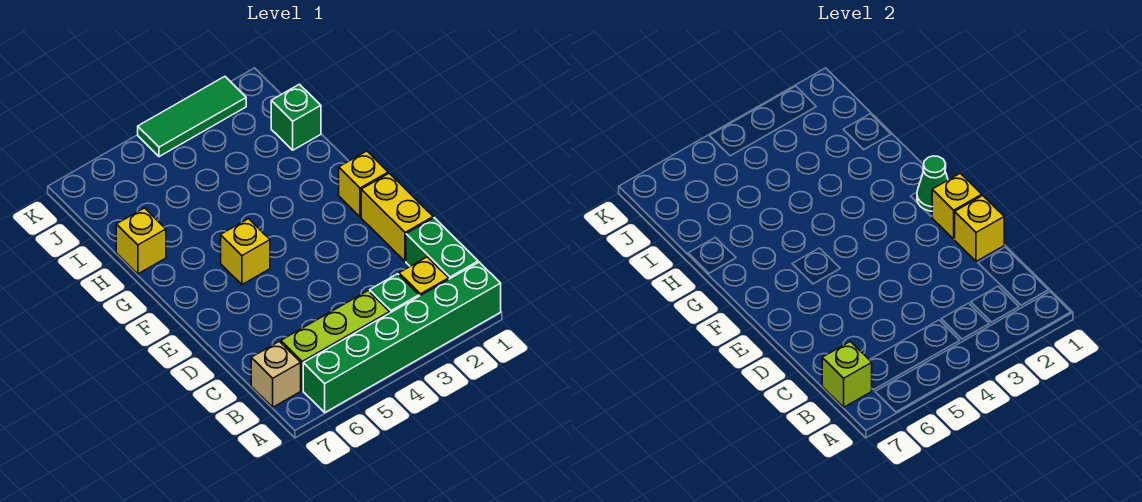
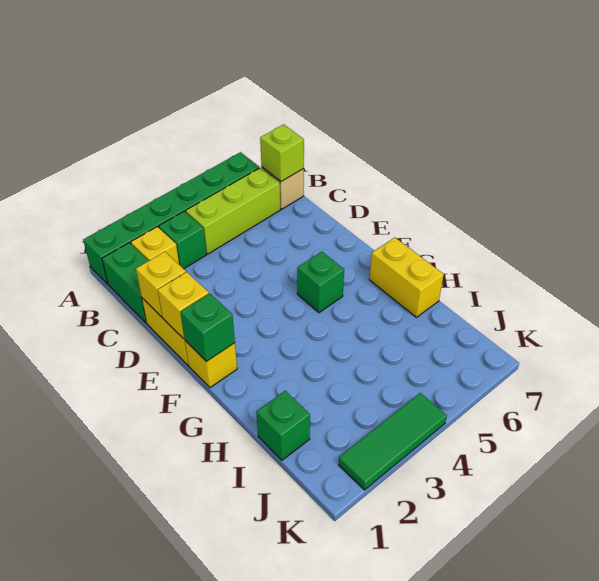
green 1x1 cone [917,156,948,211] -> green 1x1 brick [180,293,235,362]
yellow 1x1 brick [221,219,270,284] -> green 1x1 brick [297,252,344,313]
yellow 1x1 brick [116,208,166,274] -> yellow 1x2 brick [369,237,444,317]

